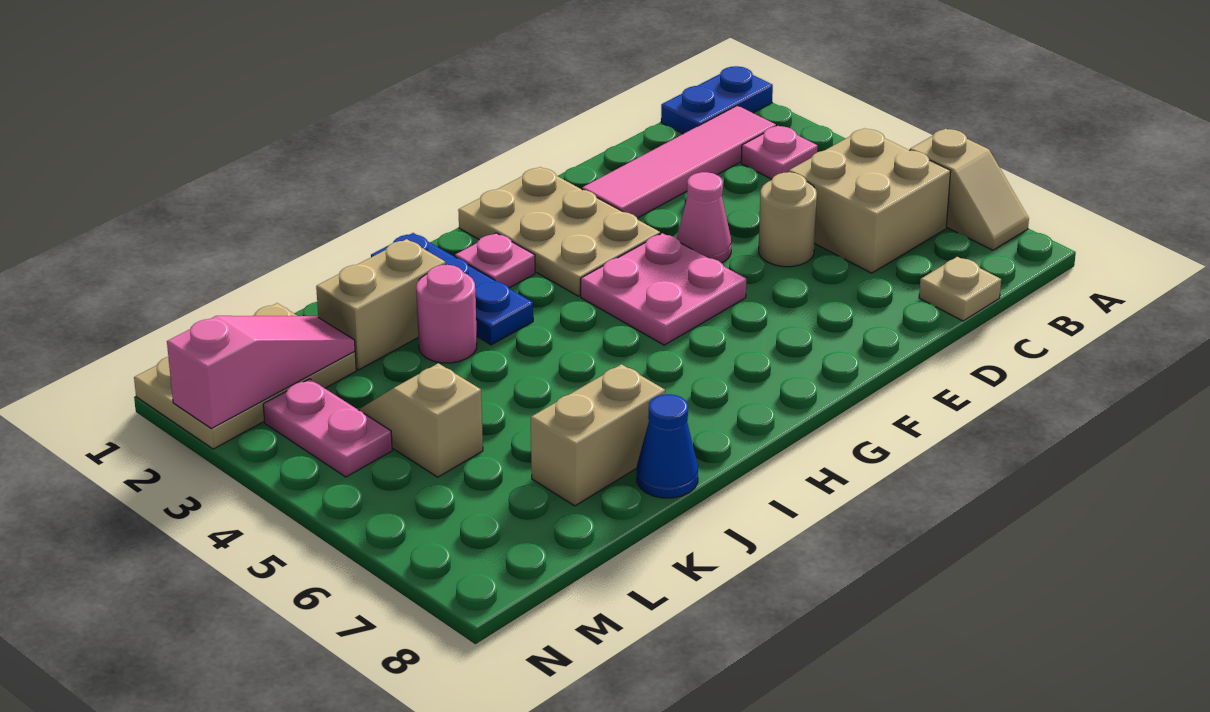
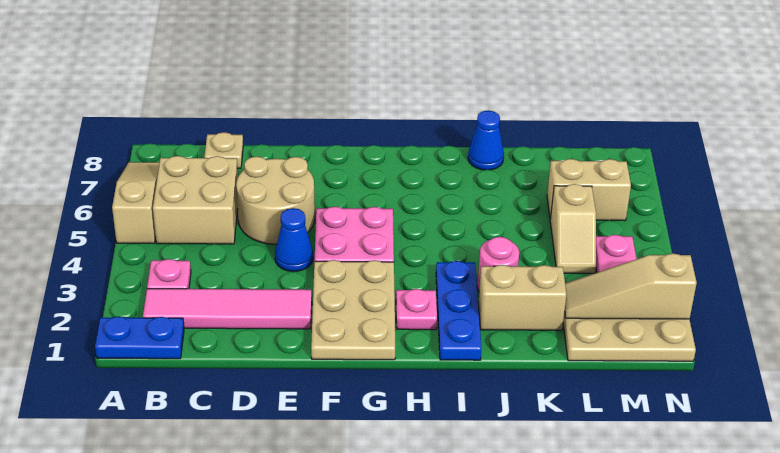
tan 1x2 slope [910,129,1029,250] -> tan 1x3 slope [112,162,160,243]
tan 1x1 round brick [759,172,817,267] -> tan 2x2 round brick [236,156,315,244]
pink 1x1 cone [676,172,731,263] -> blue 1x1 cone [275,208,313,272]
tan 1x2 brick [531,364,665,506] -> tan 1x2 brick moved to [547,159,631,221]
pink 1x3 slope [167,316,355,428] -> tan 1x3 slope [565,253,697,319]

